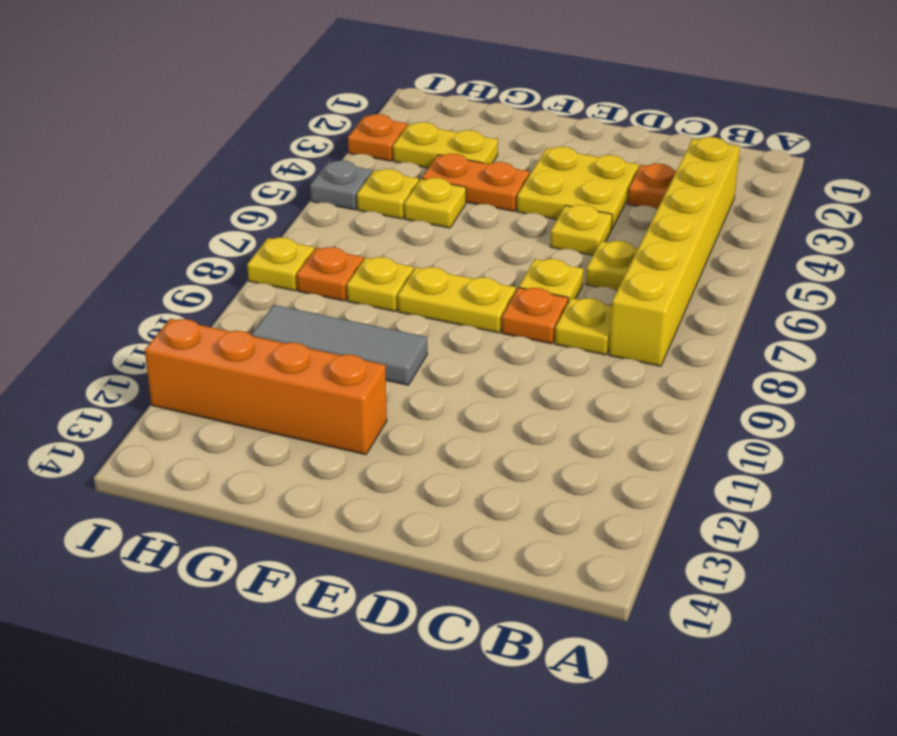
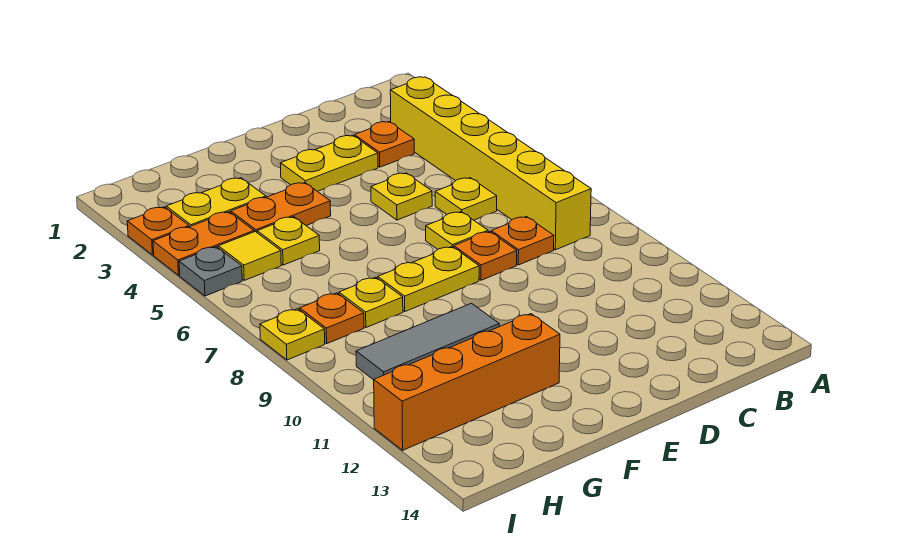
yellow 1x1 plate [555,298,612,355] -> orange 1x1 plate [491,217,554,265]
yellow 2x2 plate [517,147,639,230] -> yellow 1x2 plate [280,135,378,191]
none -> orange 1x2 plate [153,212,254,275]
yellow 1x1 plate [357,169,419,219] -> yellow 1x1 tile [218,232,281,280]

